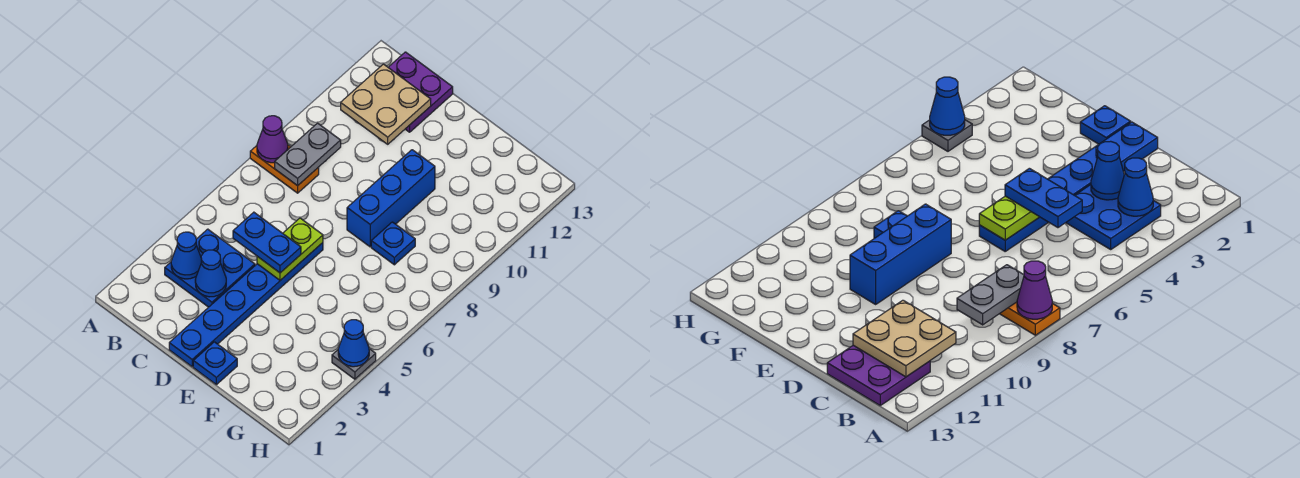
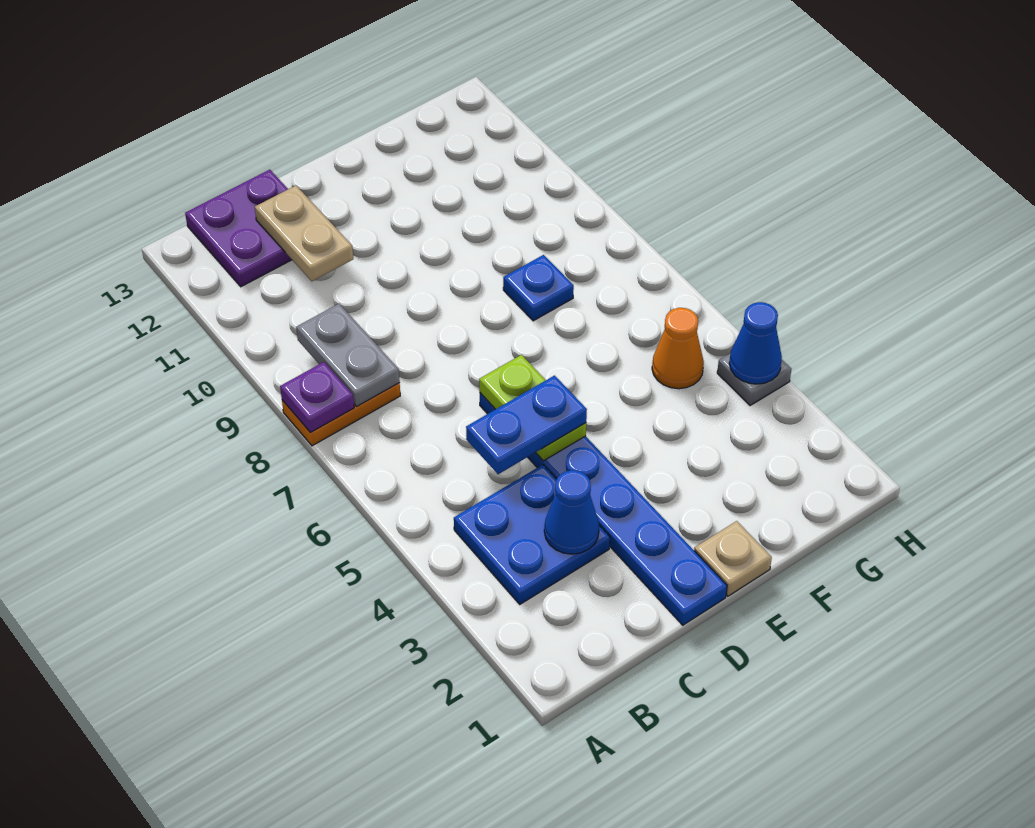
purple 1x1 cone [257,116,288,163] -> purple 1x1 plate [280,362,354,432]
blue 1x1 cone [171,232,202,279] -> none
tan 2x2 plate [341,64,431,144] -> tan 1x2 plate [255,186,353,281]
blue 1x1 plate [193,342,237,385] -> tan 1x1 plate [694,521,772,596]
blue 1x3 brick [347,150,435,247] -> none
none -> orange 1x1 cone [652,308,704,389]

